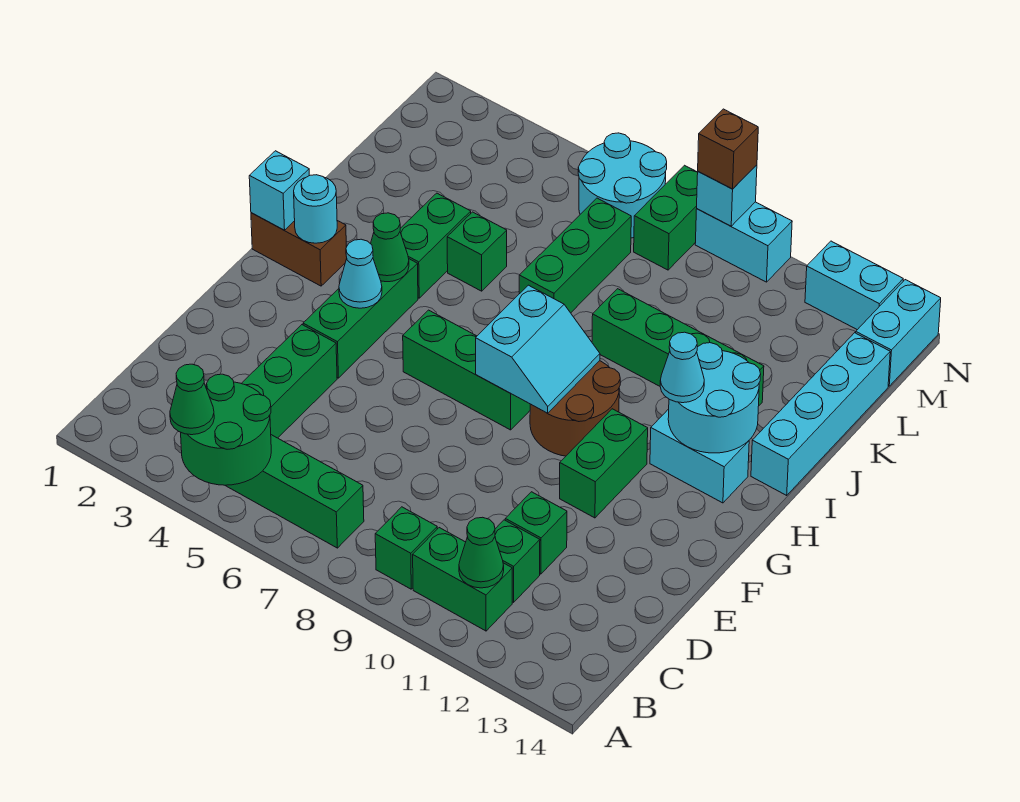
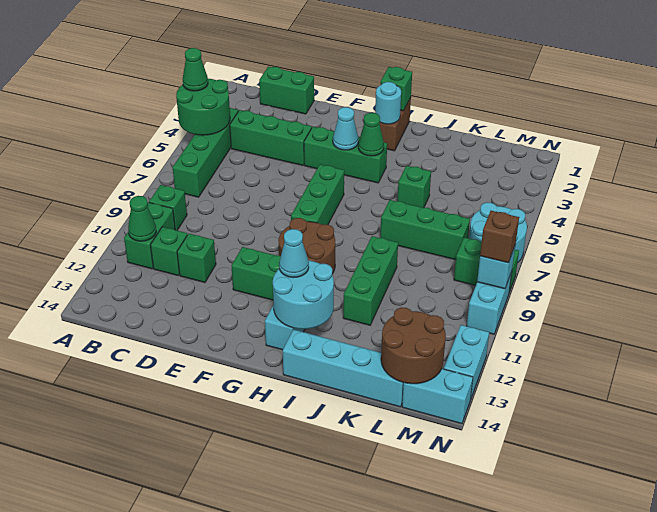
cyan 2x2 slope [476,285,600,413] -> none
cyan 1x1 brick [249,151,309,230] -> green 1x1 brick [381,67,412,111]
green 1x2 brick [400,193,471,298] -> green 1x2 brick moved to [259,67,314,114]
green 1x4 brick [592,289,764,405] -> green 1x3 brick [343,236,398,325]
none -> brown 2x2 round brick [381,307,446,384]

